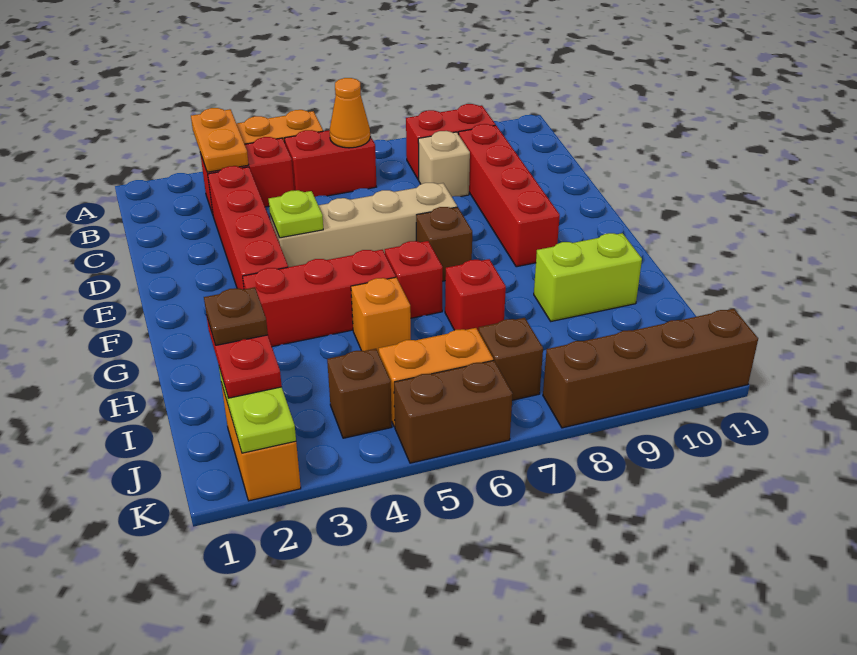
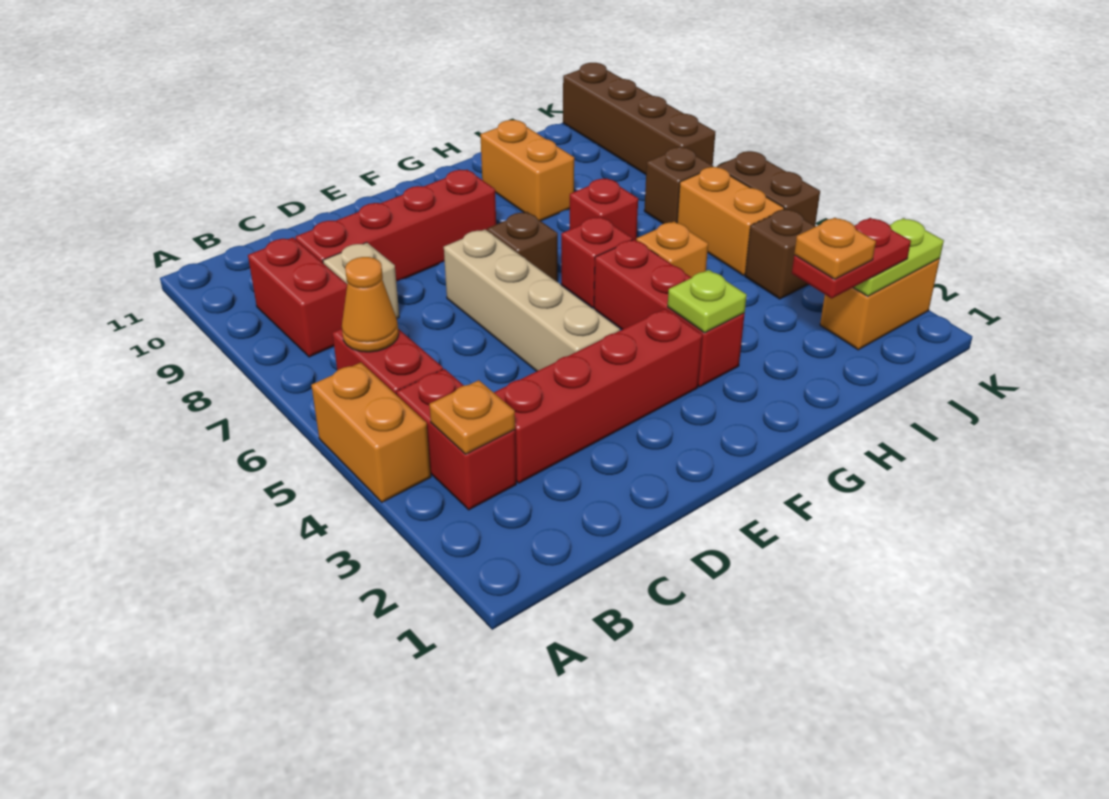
orange 1x2 plate [191,108,249,172] -> orange 1x1 plate [429,380,515,454]
lime 1x1 plate [269,190,323,238] -> lime 1x1 plate moved to [668,270,747,333]
lime 1x2 brick [534,233,642,321] -> orange 1x2 brick [480,120,574,221]
brown 1x1 plate [204,287,268,345] -> orange 1x1 plate [794,218,876,279]

